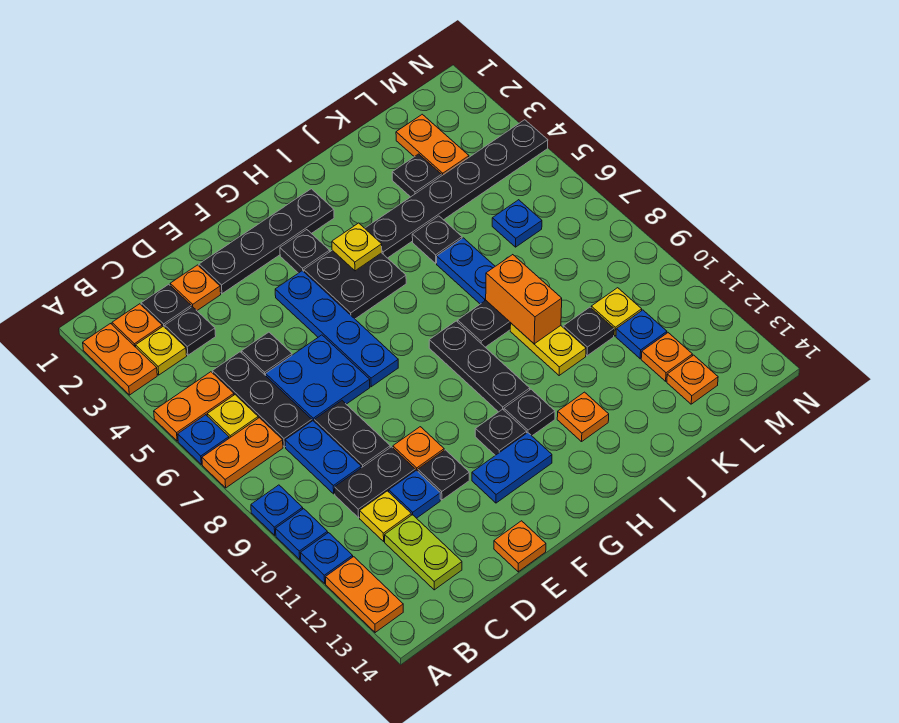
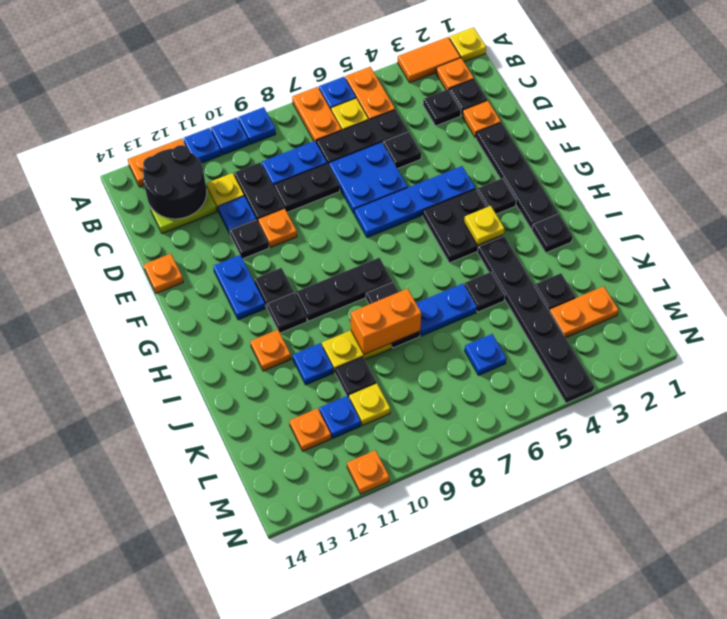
orange 1x2 plate [83,324,157,395] -> orange 1x2 tile [398,37,461,83]
yellow 1x1 plate [136,326,187,375] -> yellow 1x1 plate moved to [449,27,486,62]
none -> black 2x2 round brick [143,145,207,219]
none -> black 1x1 plate [532,214,573,253]
none -> blue 1x1 plate [293,343,333,385]
orange 1x1 plate [667,355,718,404] -> orange 1x1 plate moved to [347,450,389,494]

